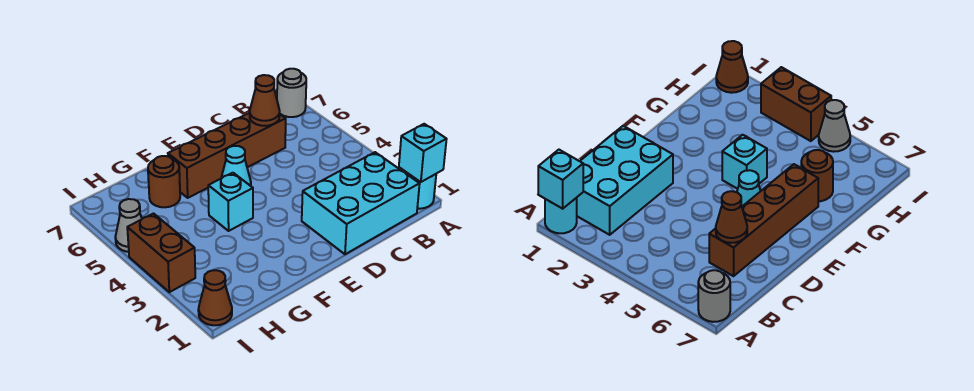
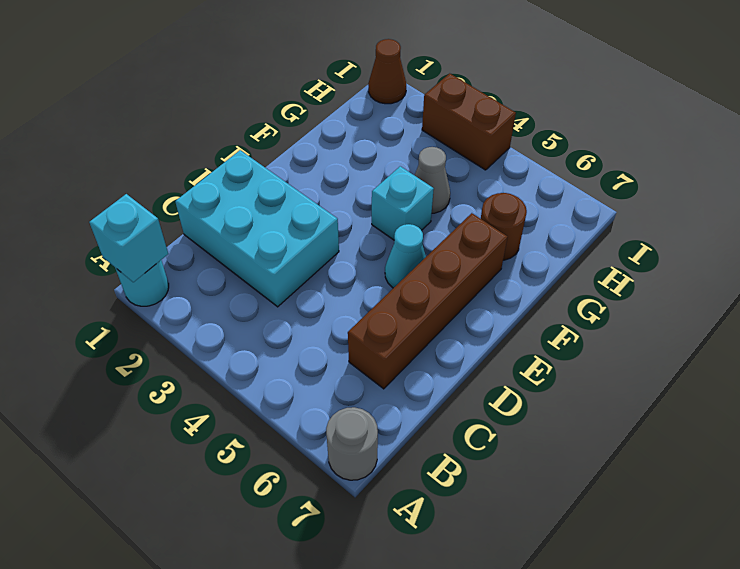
cyan 2x3 brick [302,152,420,254] -> cyan 2x3 brick turned to [175,150,339,307]
brown 1x1 cone [250,75,280,126] -> none
grey 1x1 cone [115,199,142,252] -> grey 1x1 cone moved to [415,147,450,213]

